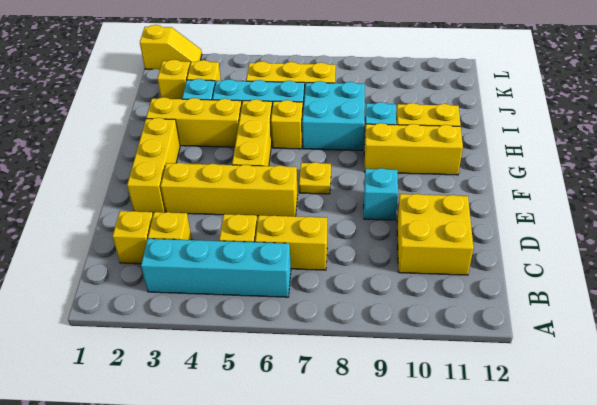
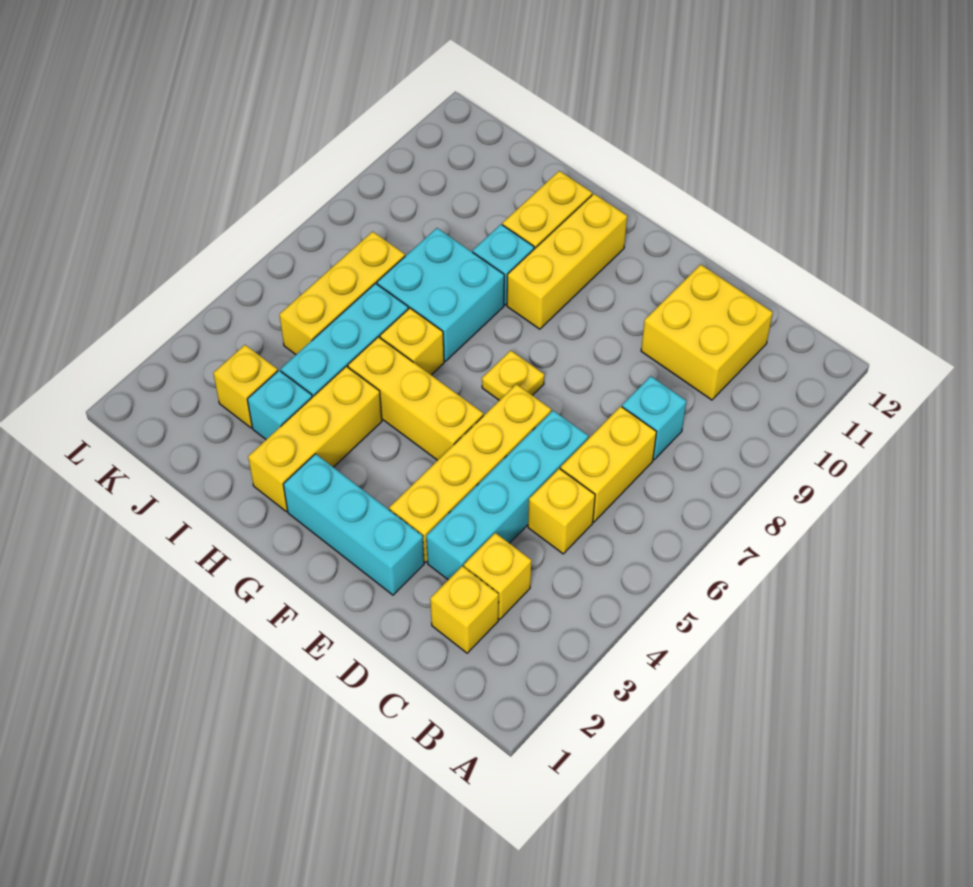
cyan 1x4 brick [141,239,291,297] -> cyan 1x4 brick moved to [426,411,588,580]
yellow 1x3 brick [127,118,180,213] -> cyan 1x3 brick [283,454,424,595]
cyan 1x1 brick [364,168,398,220] -> cyan 1x1 brick moved to [622,376,686,460]
yellow 1x1 brick [157,60,190,99] -> none
yellow 1x2 slope [140,25,202,70] -> none

